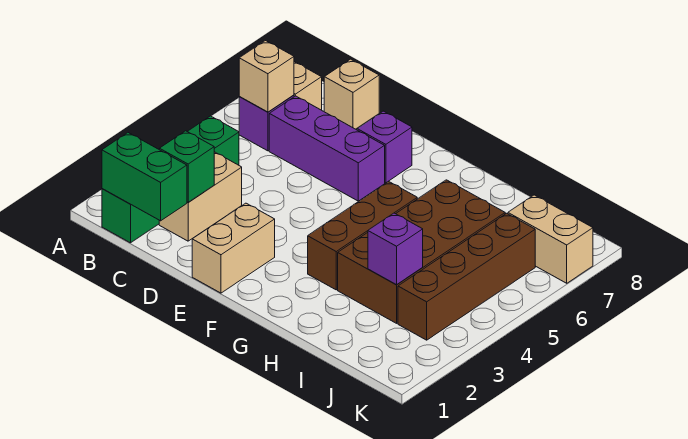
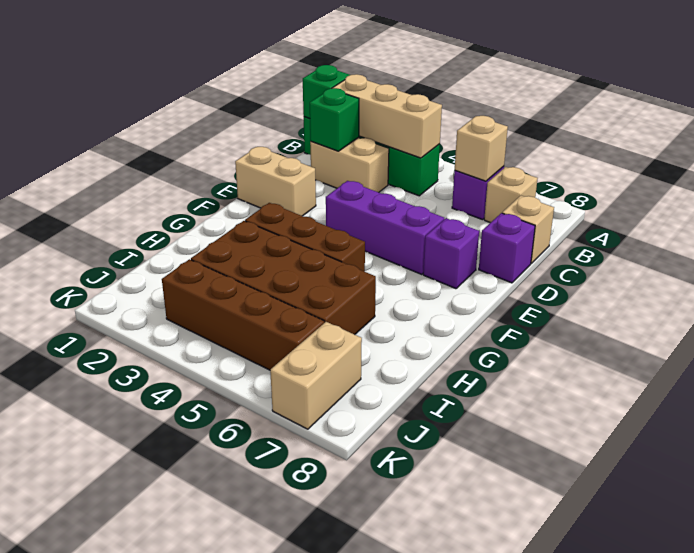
green 1x2 brick [102,133,187,221] -> green 1x1 brick [303,65,349,119]
none -> tan 1x3 brick [333,74,442,158]
purple 1x3 brick [269,96,385,201] -> purple 1x3 brick turned to [326,181,444,274]
purple 1x1 brick [368,213,423,285] -> purple 1x1 brick moved to [479,213,535,283]

